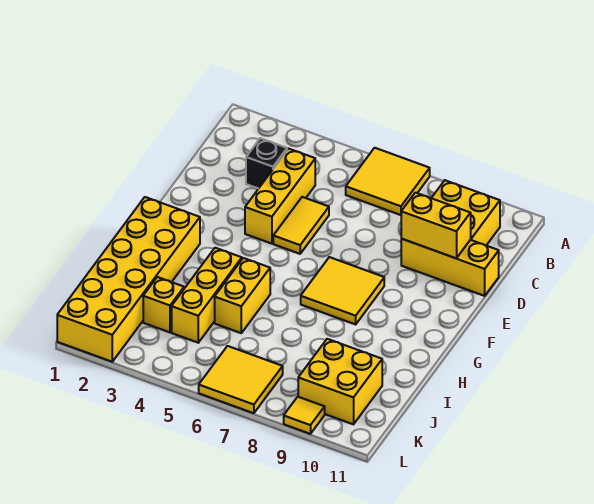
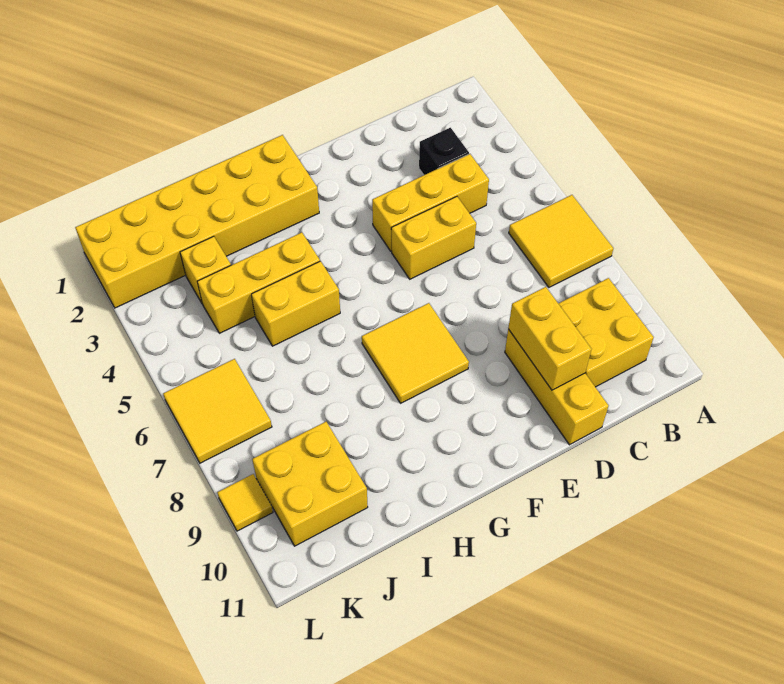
yellow 1x2 tile [273,197,329,254] -> yellow 1x2 brick [391,197,476,279]

